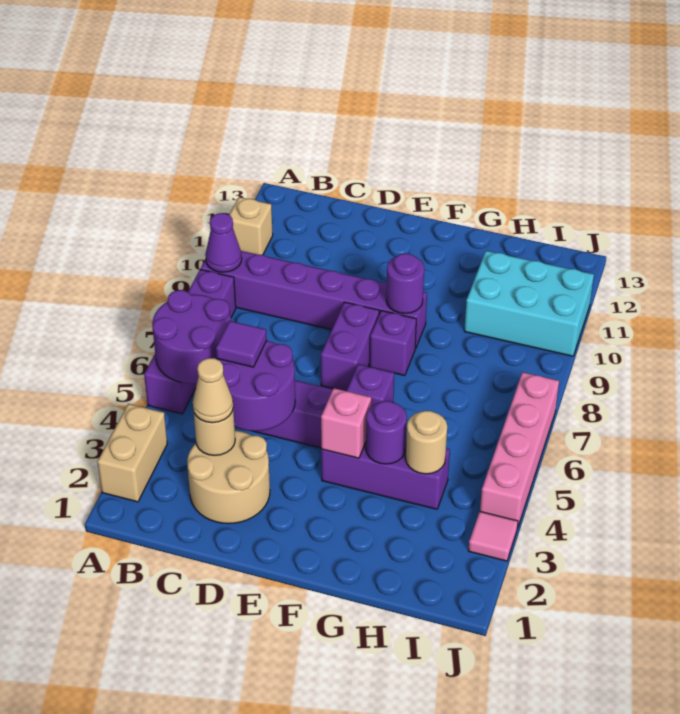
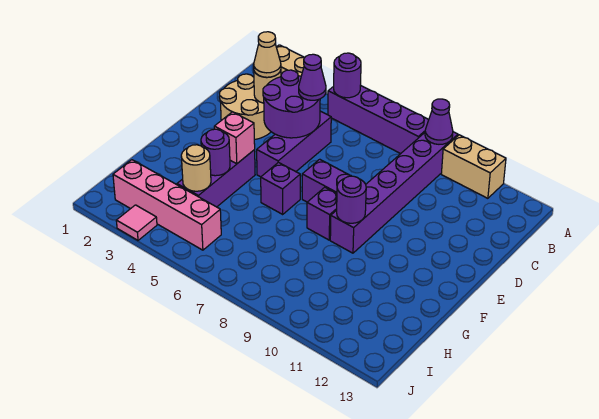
purple 2x2 round brick [152,290,231,384] -> purple 1x1 round brick [334,53,361,98]
tan 1x1 brick [229,197,273,255] -> tan 1x2 brick [441,135,506,198]
purple 1x1 tile [216,321,267,367] -> purple 1x1 cone [299,54,326,100]
cyan 2x3 brick [464,251,594,356] -> none
pink 1x4 brick [480,372,559,529] -> pink 1x4 brick moved to [113,160,221,250]

